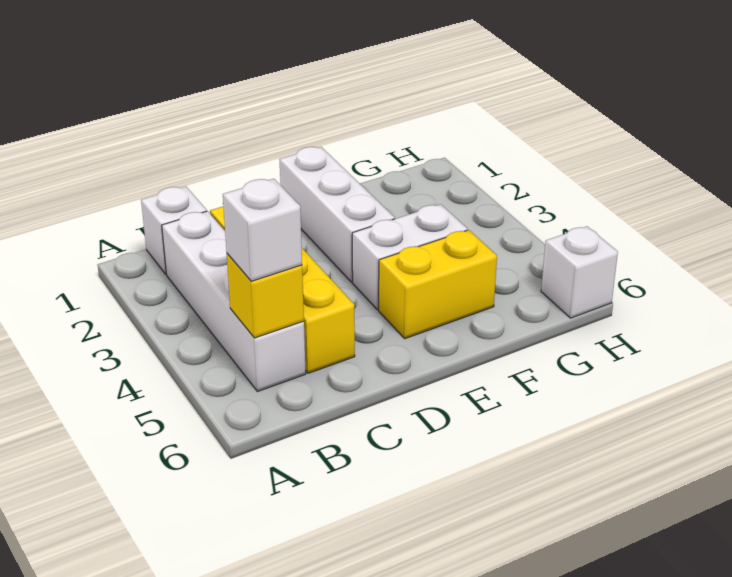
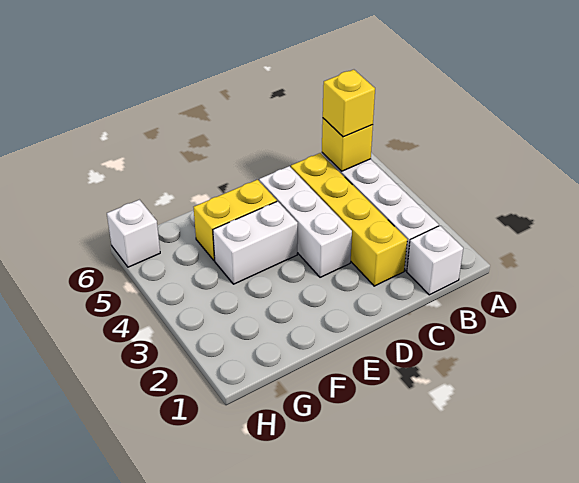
white 1x1 brick [223,179,302,281] -> yellow 1x1 brick [323,70,375,137]
white 1x3 brick [279,147,395,282] -> white 1x3 brick moved to [259,166,352,277]

